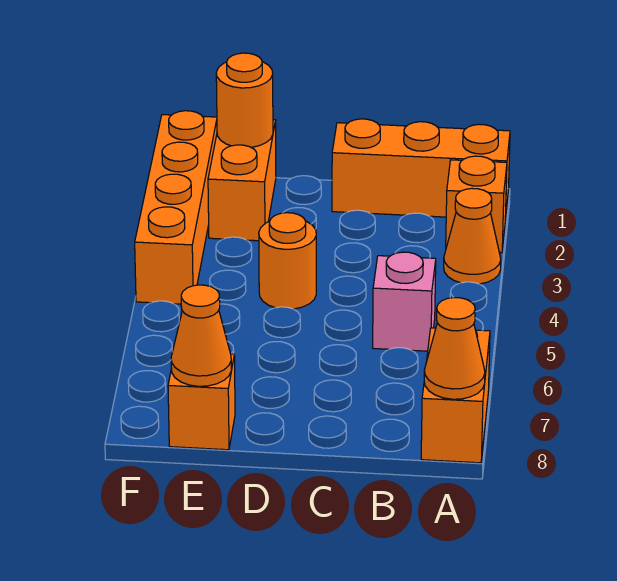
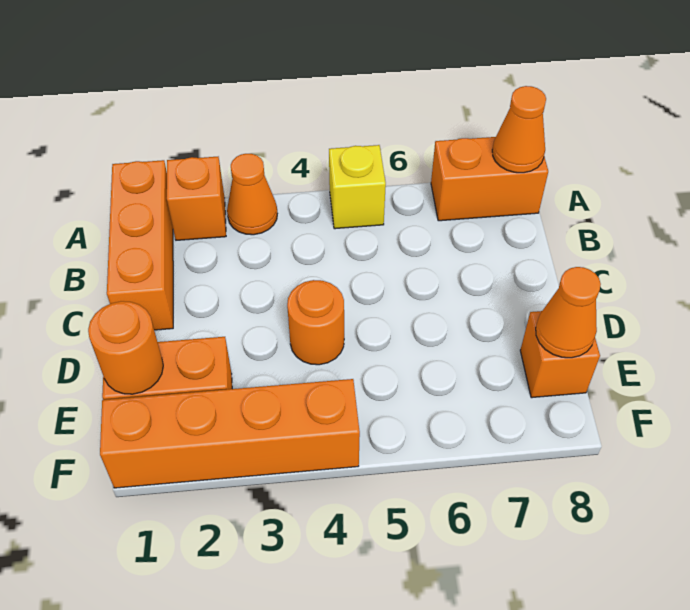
none -> yellow 1x1 brick [329,145,386,229]
pink 1x1 brick [373,252,436,351] -> none

